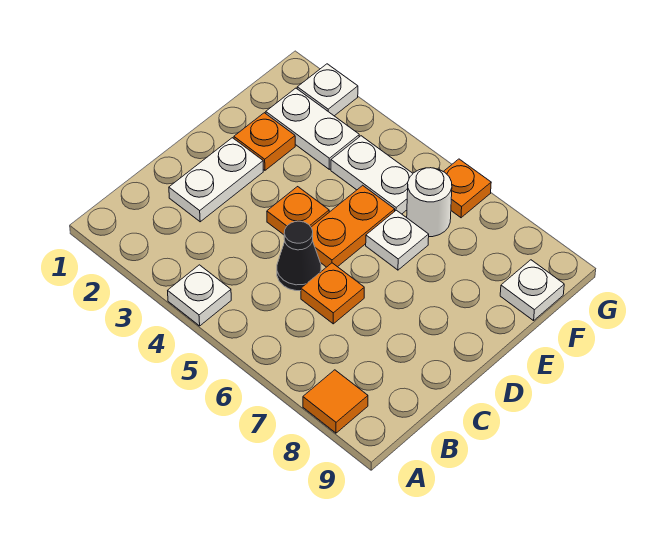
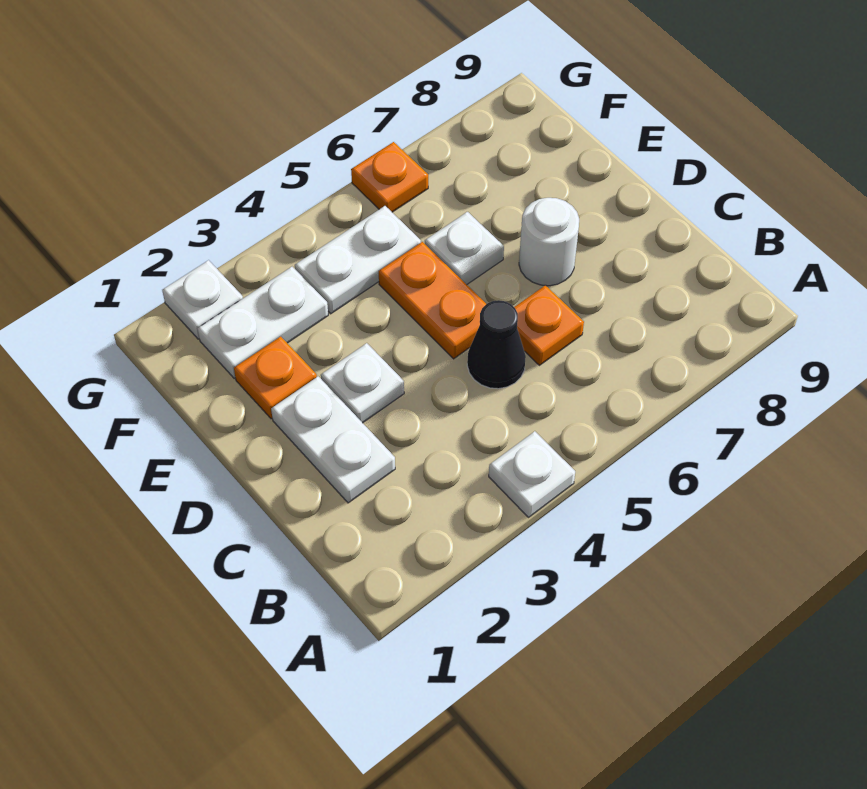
orange 1x1 tile [303,370,368,433] -> none
orange 1x1 plate [267,187,329,235] -> none
white 1x1 round brick [407,168,452,237] -> white 1x1 round brick moved to [519,198,579,286]
white 1x1 plate [500,260,564,321] -> white 1x1 plate moved to [321,343,404,423]

